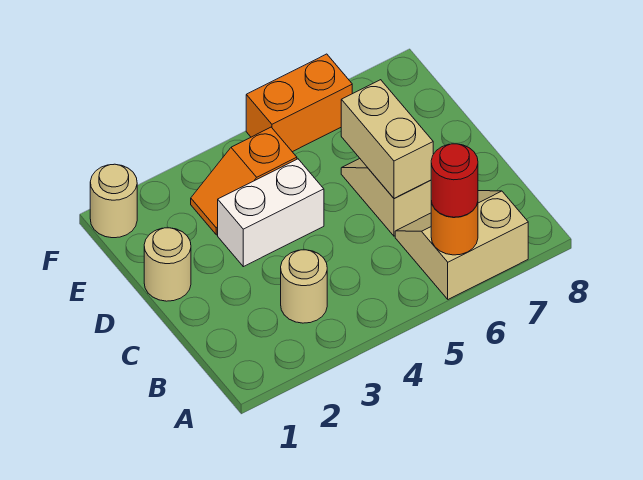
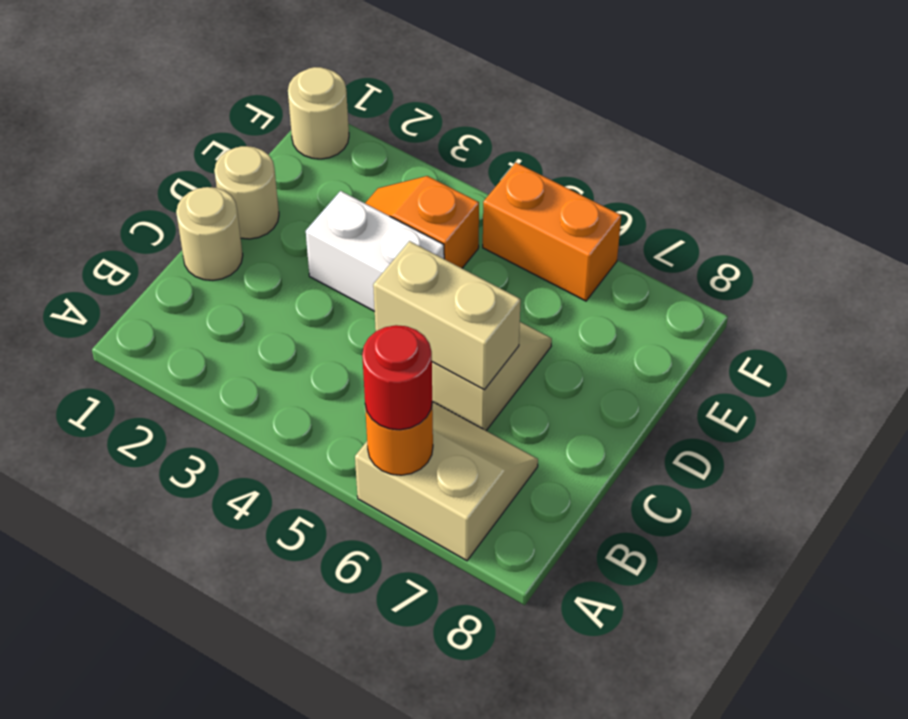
tan 1x1 round brick [281,250,327,323] -> tan 1x1 round brick moved to [176,187,243,280]
tan 1x2 brick [341,80,433,199] -> tan 1x2 brick turned to [373,241,521,390]

